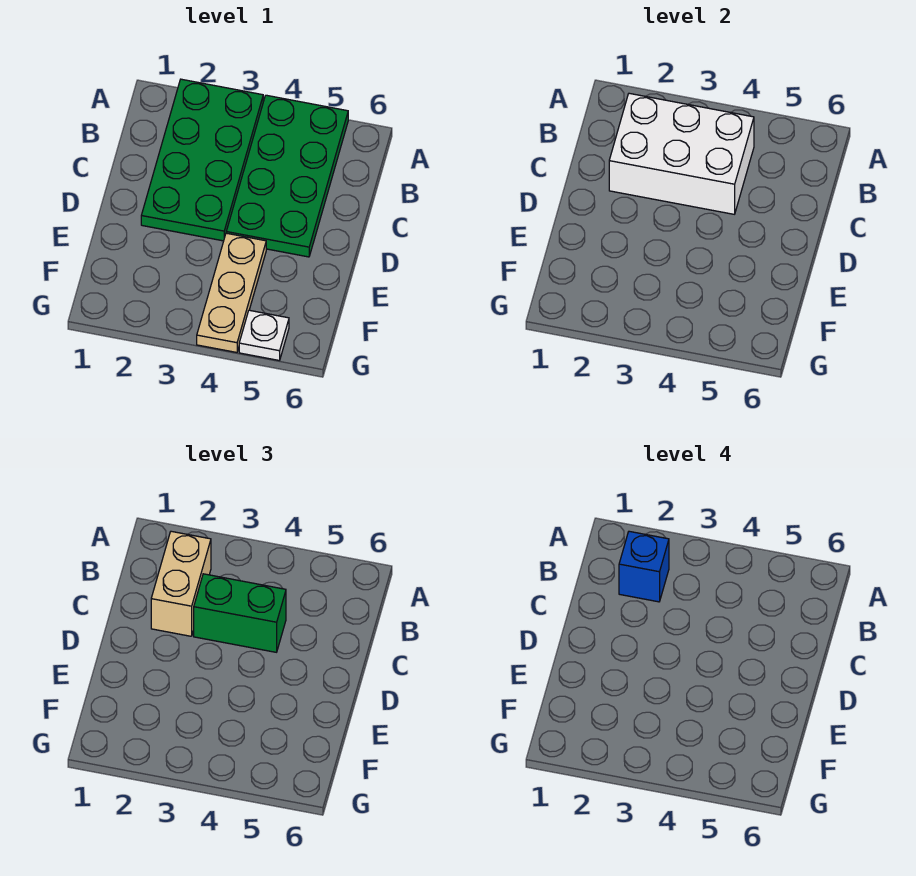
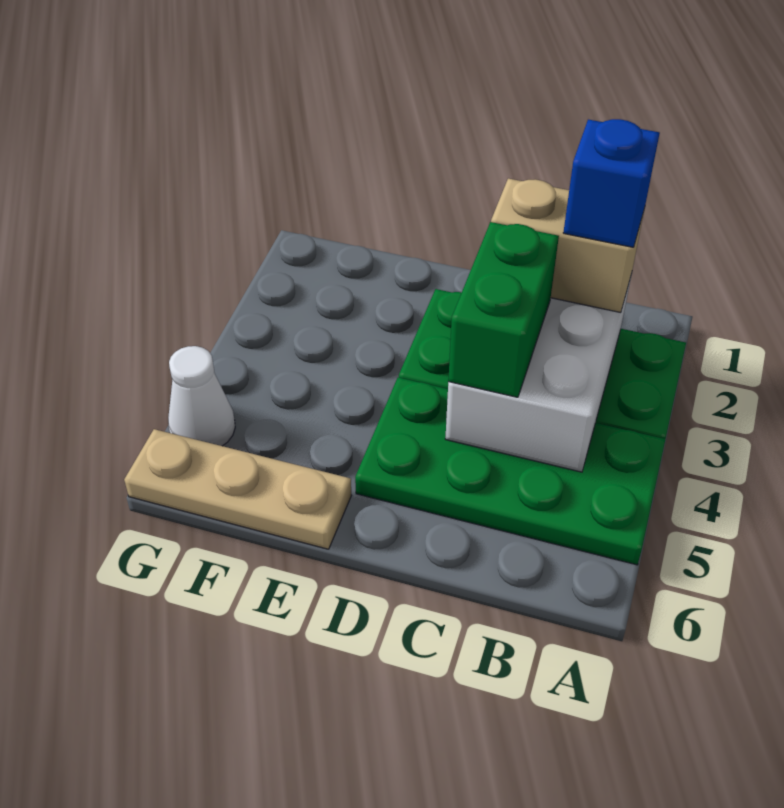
tan 1x3 plate [197,233,266,352] -> tan 1x3 plate moved to [124,429,352,549]
white 1x1 plate [239,310,289,361] -> white 1x1 cone [168,346,235,446]

